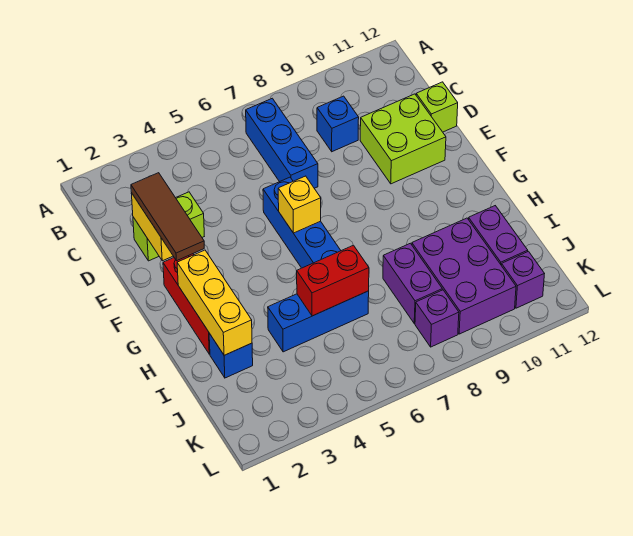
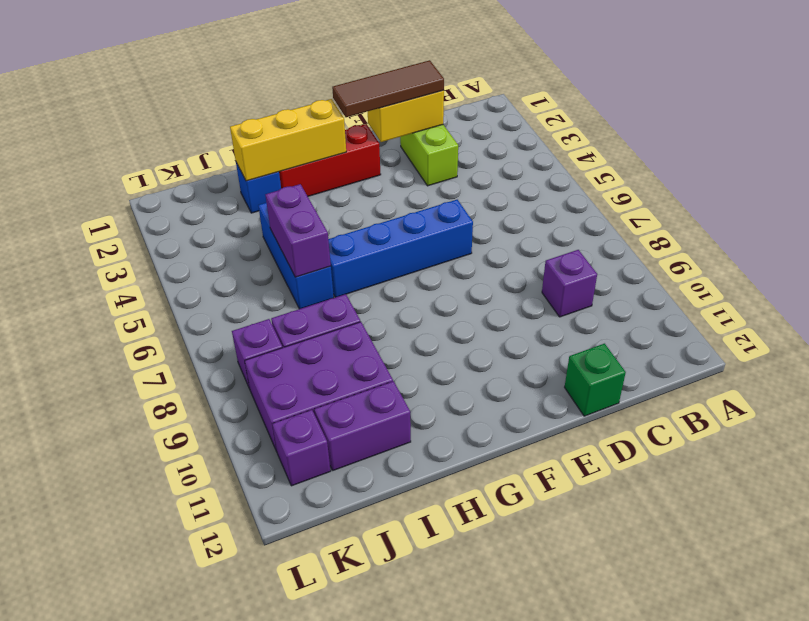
blue 1x3 brick [246,98,318,188] -> none
blue 1x1 brick [317,96,359,152] -> purple 1x1 brick [542,250,597,317]
lime 2x2 brick [360,94,446,184] -> none
lime 1x1 brick [416,82,458,132] -> green 1x1 brick [565,344,626,416]
yellow 1x1 brick [278,176,321,233] -> none
red 1x2 brick [297,245,369,316] -> purple 1x2 brick [265,184,331,277]

